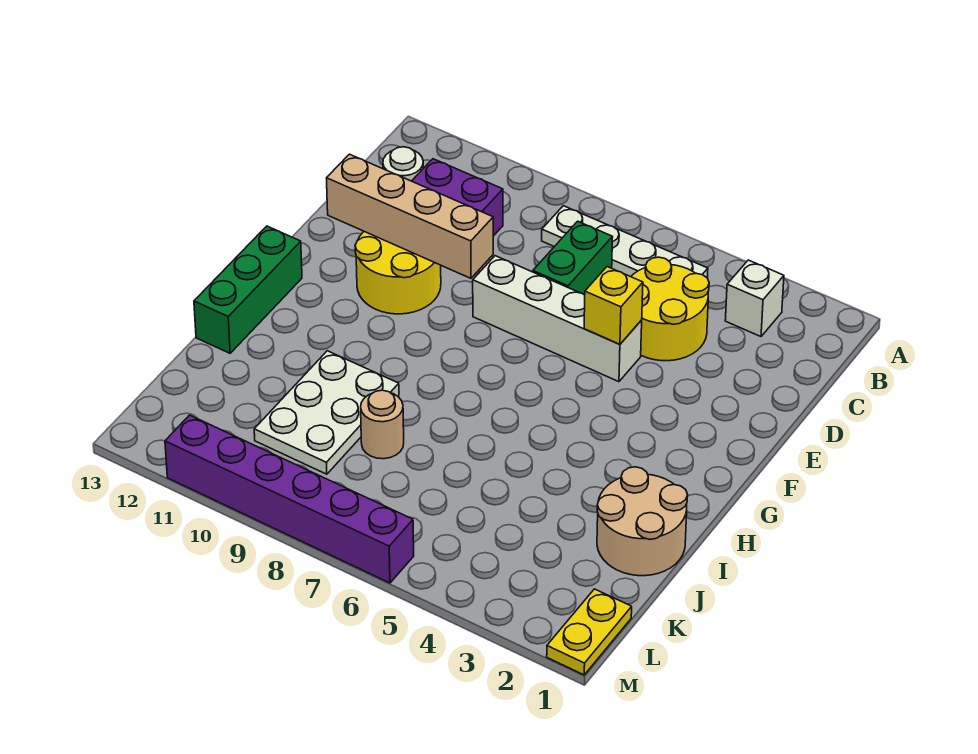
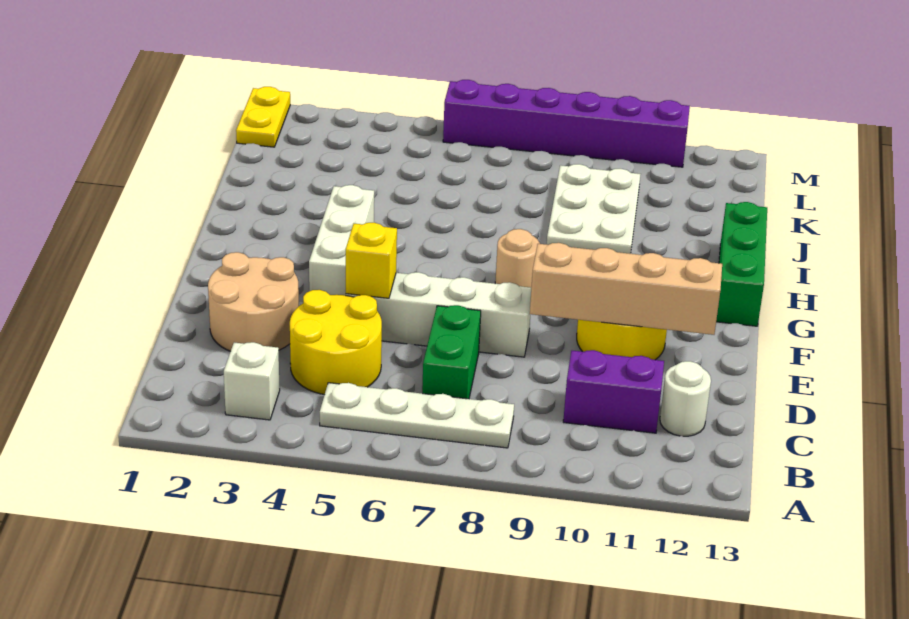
none -> white 1x3 brick [309,185,374,295]
tan 2x2 round brick [597,467,688,576] -> tan 2x2 round brick moved to [208,252,299,351]
tan 1x1 round brick [361,390,404,459] -> tan 1x1 round brick moved to [495,229,540,288]

